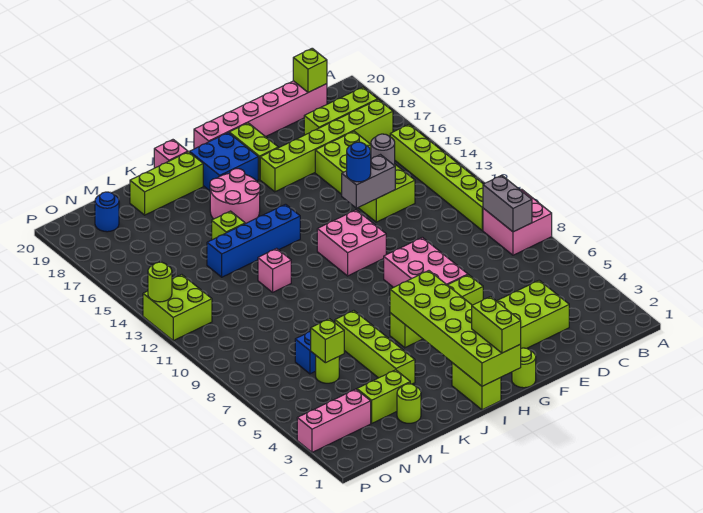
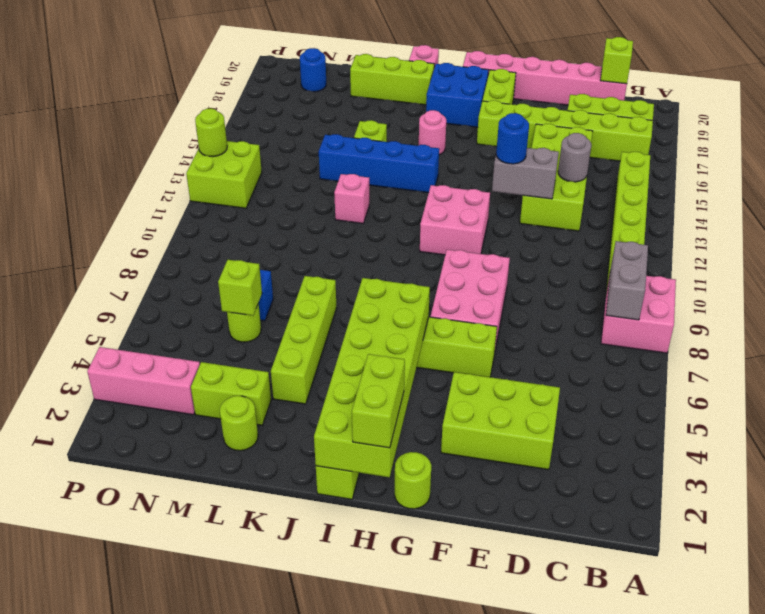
pink 2x2 round brick [210,169,260,224] -> pink 1x1 round brick [419,110,446,155]

